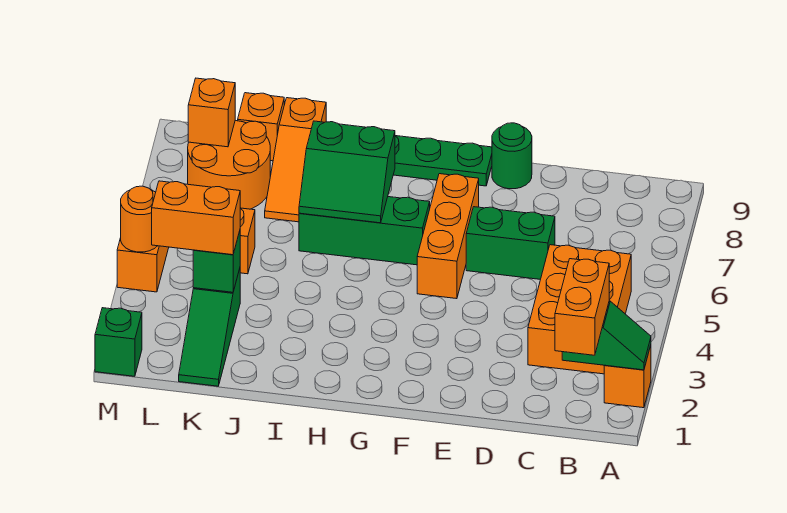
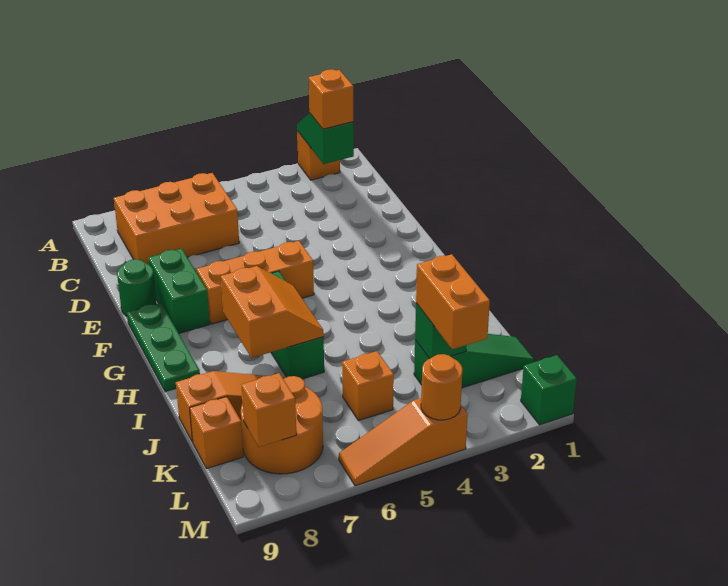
orange 1x2 brick [555,259,609,355] -> orange 1x1 brick [309,69,353,129]
orange 2x3 brick [528,245,631,374] -> orange 2x3 brick moved to [114,173,239,264]
green 1x2 brick [466,207,555,279] -> green 1x2 brick moved to [148,248,210,333]
green 2x2 slope [299,121,395,223] -> orange 2x2 slope [221,266,324,358]

